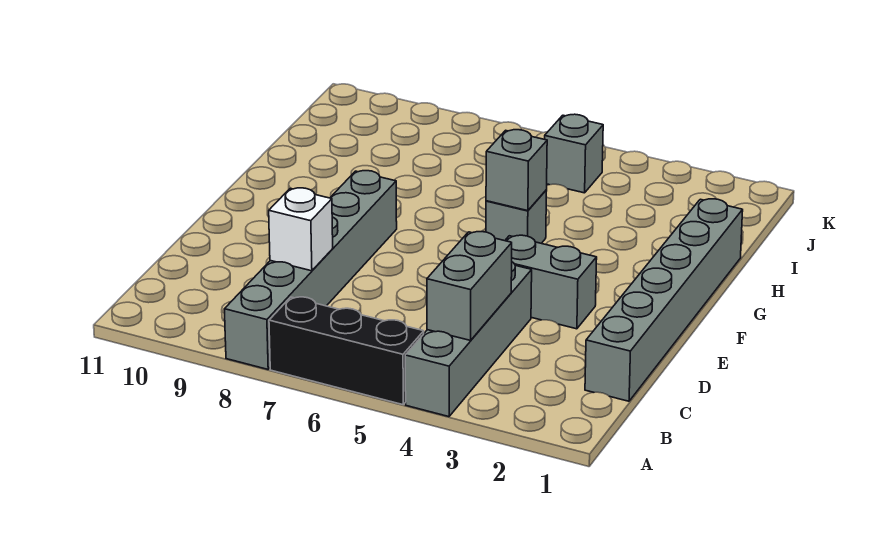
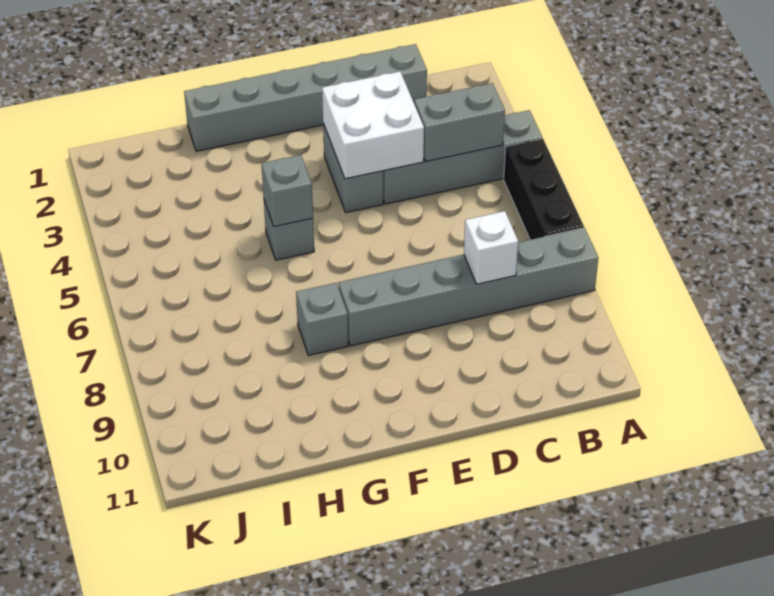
none -> white 2x2 brick [322,71,424,179]
grey 1x1 brick [545,114,603,193] -> grey 1x1 brick moved to [296,283,348,355]

